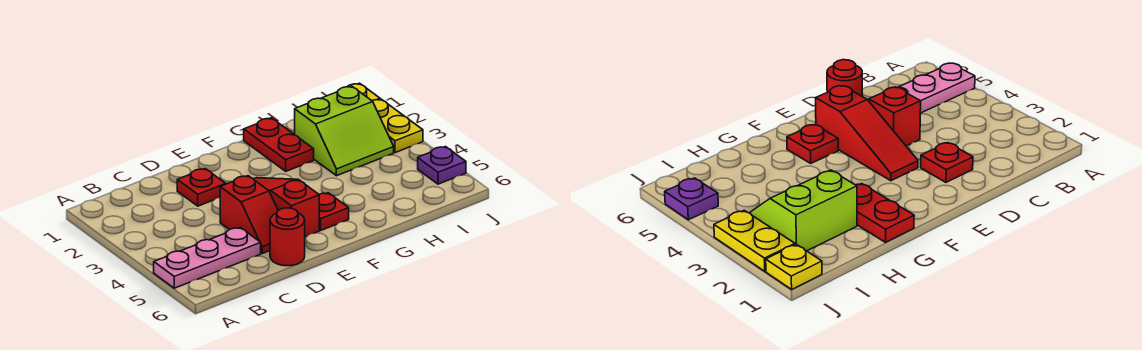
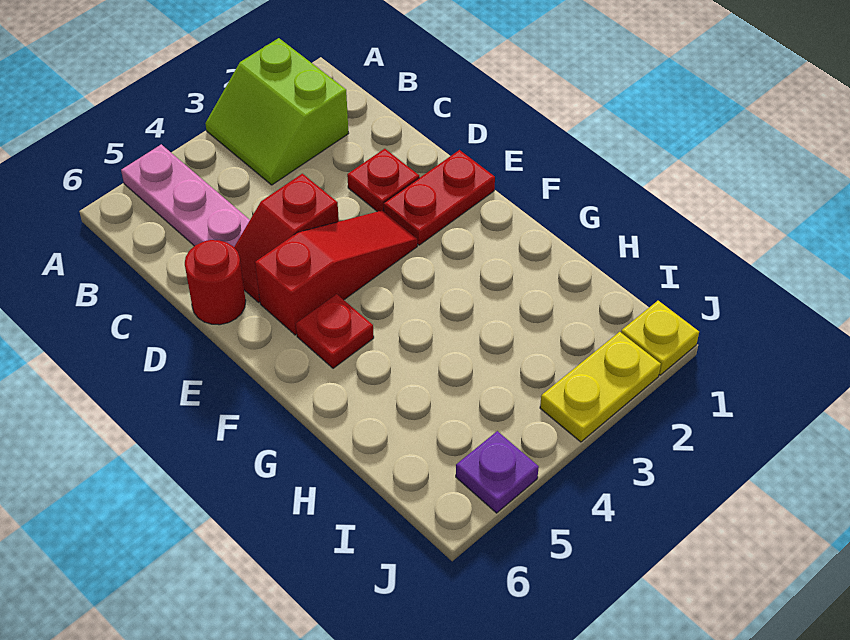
red 1x2 plate [244,118,314,171] -> red 1x2 plate moved to [384,150,495,245]
lime 2x2 slope [295,86,394,176] -> lime 2x2 slope moved to [205,38,349,185]

